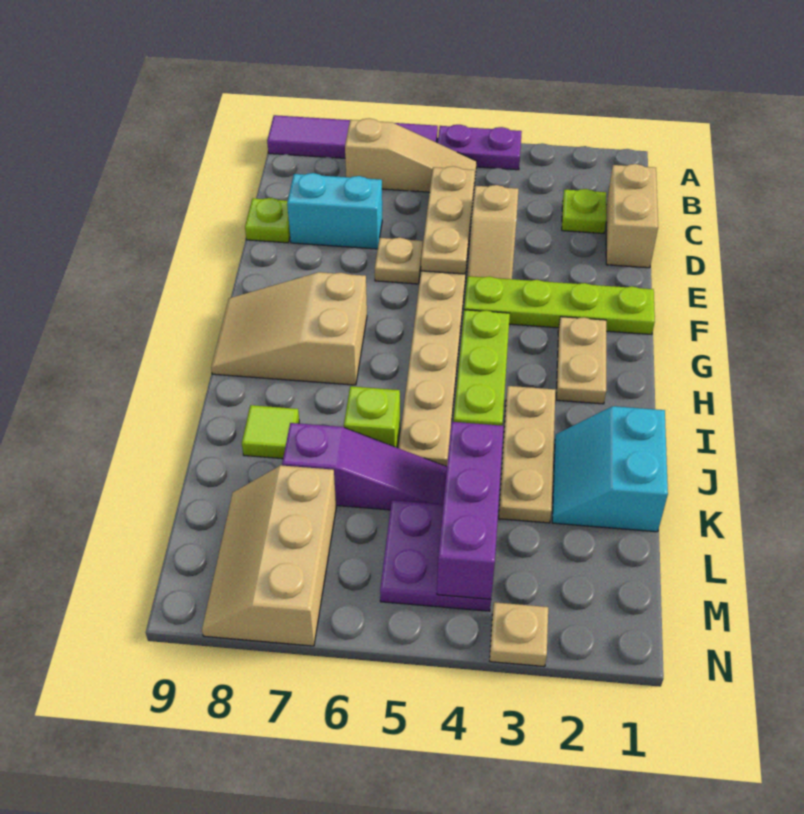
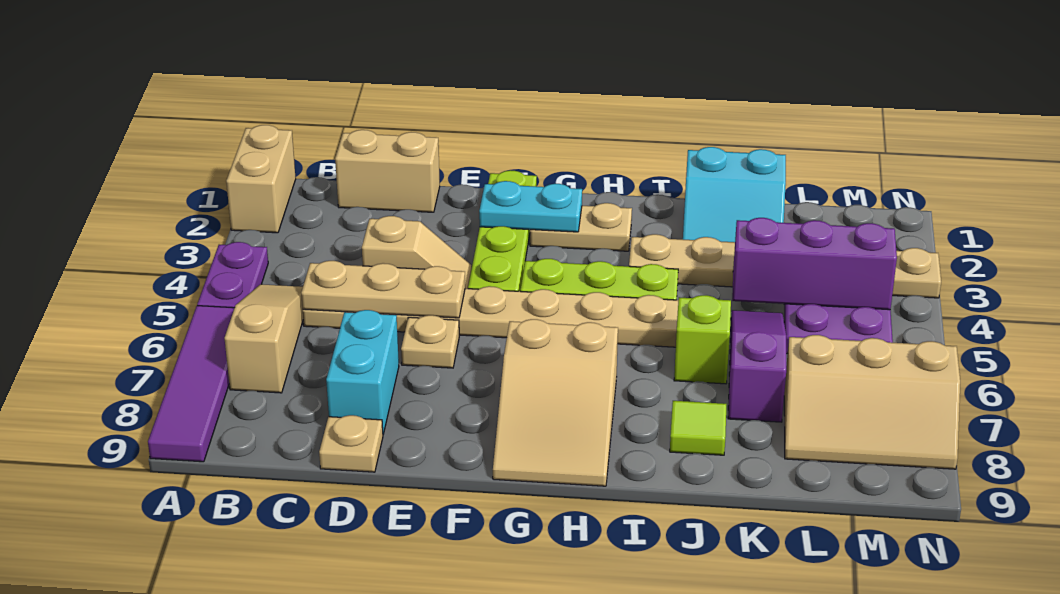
none -> tan 1x2 brick [226,125,296,233]
lime 1x1 plate [562,189,606,234] -> none
lime 1x1 plate [245,198,290,243] -> tan 1x1 plate [319,415,383,472]
none -> cyan 1x2 plate [479,181,582,232]

